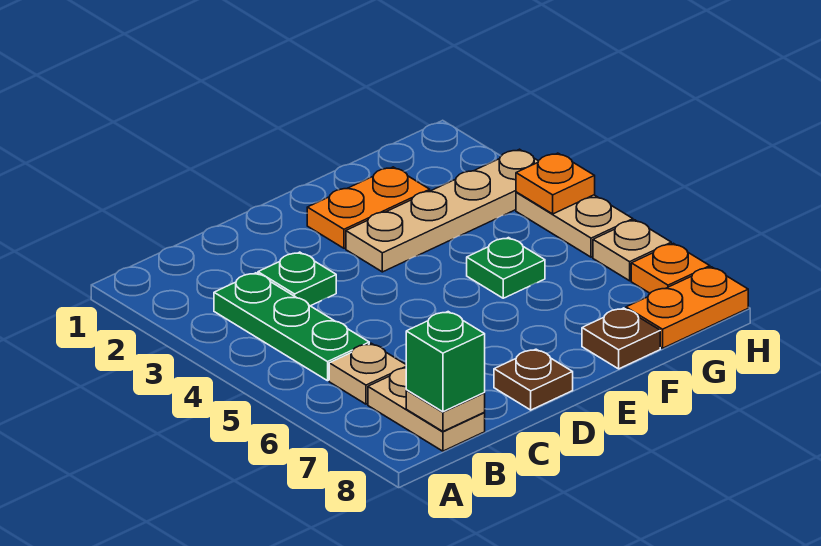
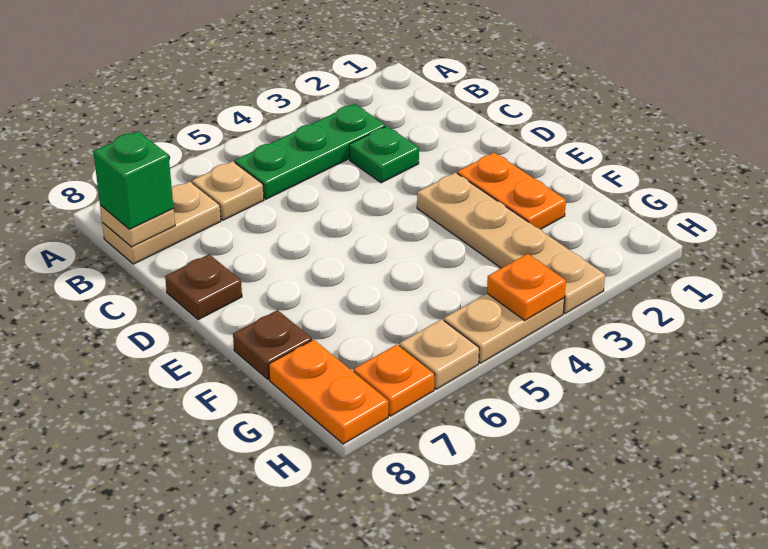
green 1x1 plate [467,238,545,298] -> none

